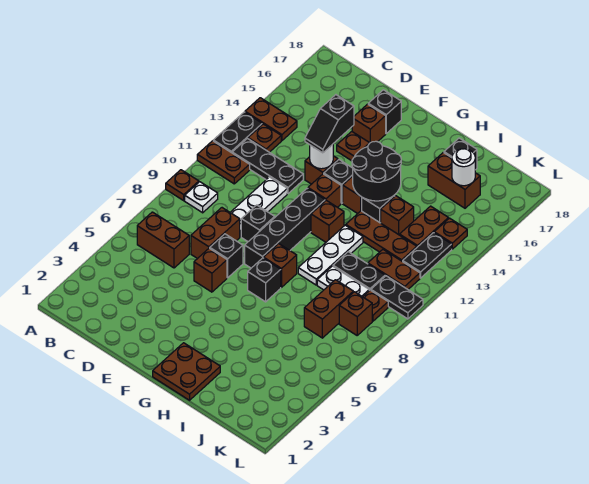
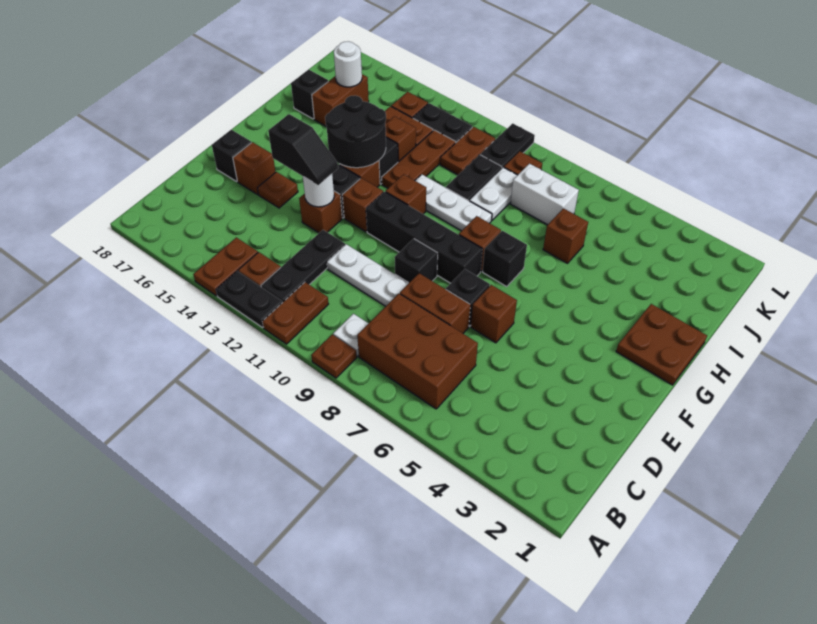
brown 1x2 brick [137,212,189,268] -> brown 2x3 brick [357,294,478,409]
brown 1x2 brick [304,280,353,338] -> white 1x2 brick [510,164,579,225]
brown 1x1 brick [339,292,372,335] -> brown 1x1 brick moved to [543,208,588,263]

